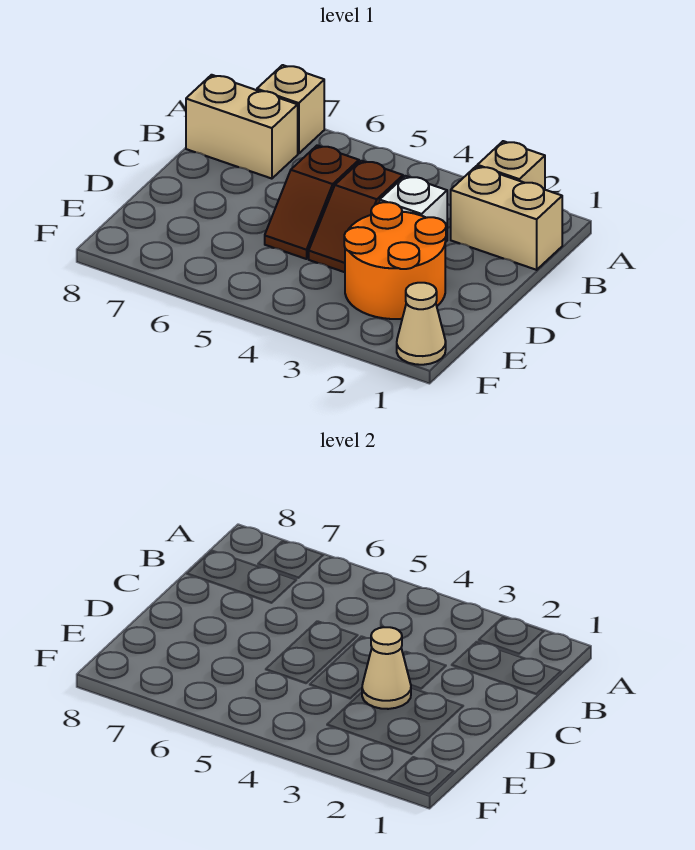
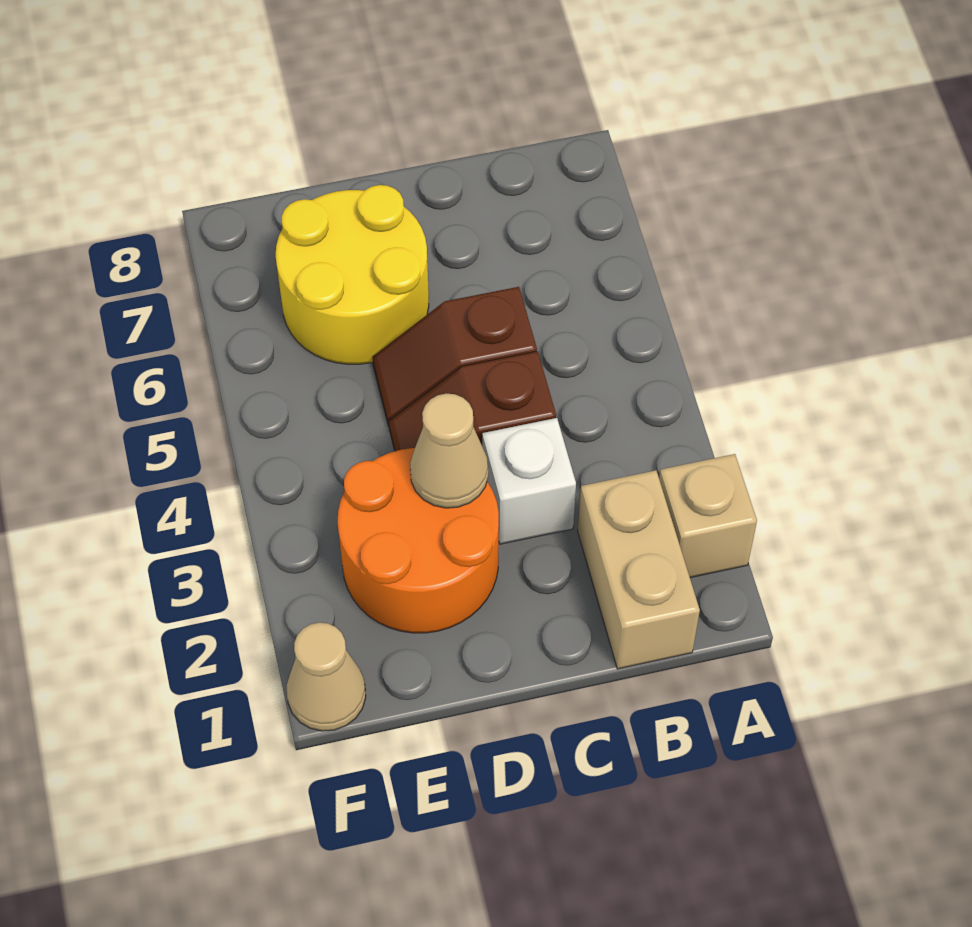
tan 1x1 brick [257,65,324,154] -> none
tan 1x2 brick [186,75,298,179] -> none
none -> yellow 2x2 round brick [276,185,429,364]

